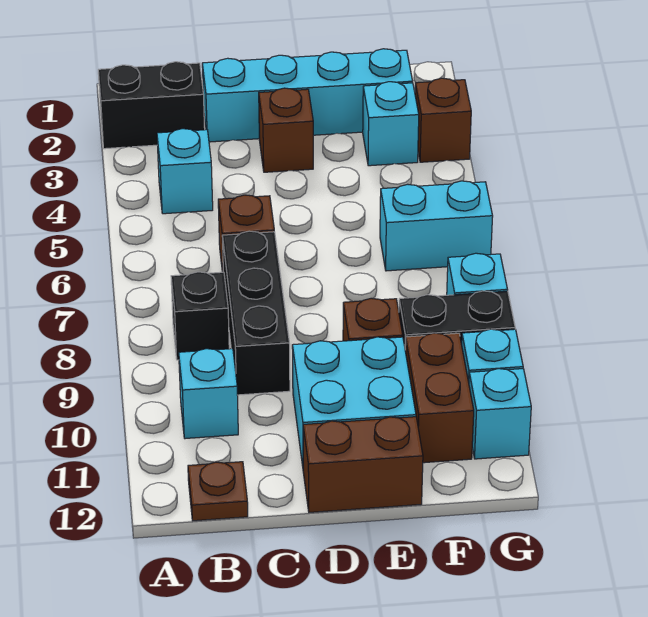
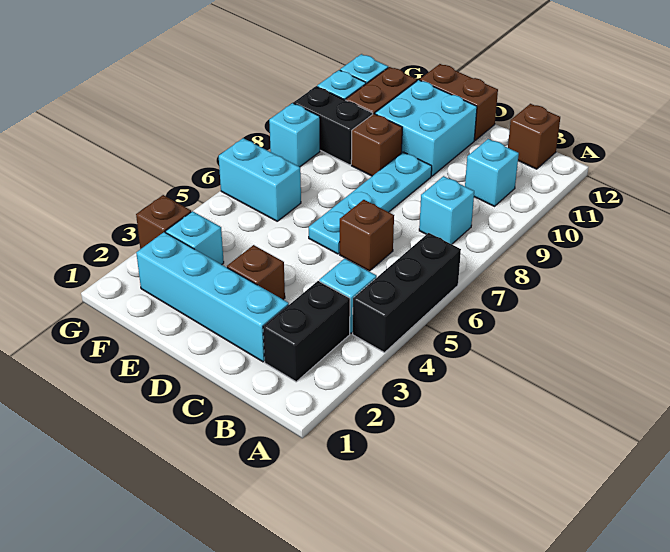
black 1x2 brick [98,62,205,149] -> black 1x2 brick turned to [263,281,350,382]
black 1x1 brick [171,272,229,360] -> cyan 1x1 brick [419,176,474,244]
brown 1x1 plate [188,462,248,521] -> brown 1x1 brick [508,104,560,169]
black 1x3 brick [222,231,290,395] -> black 1x3 brick moved to [353,233,461,353]
none -> cyan 1x4 plate [309,152,432,254]

